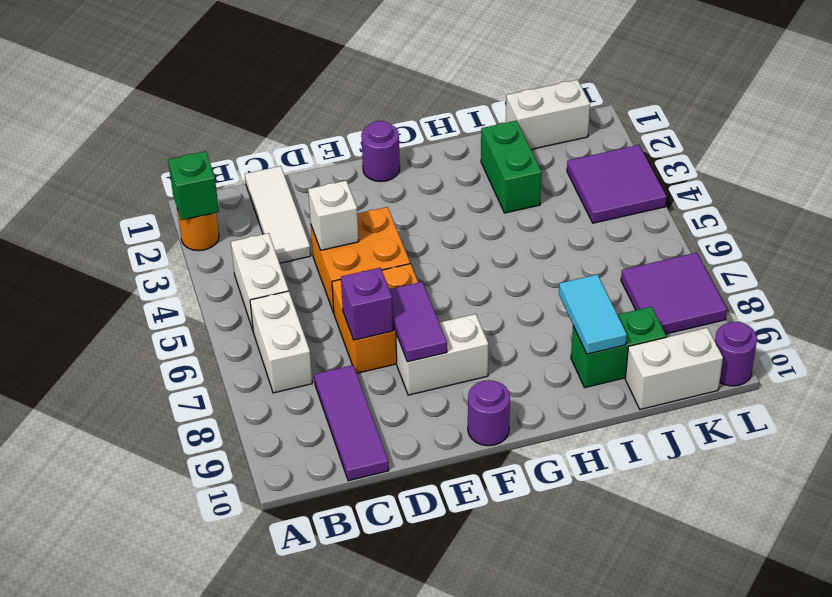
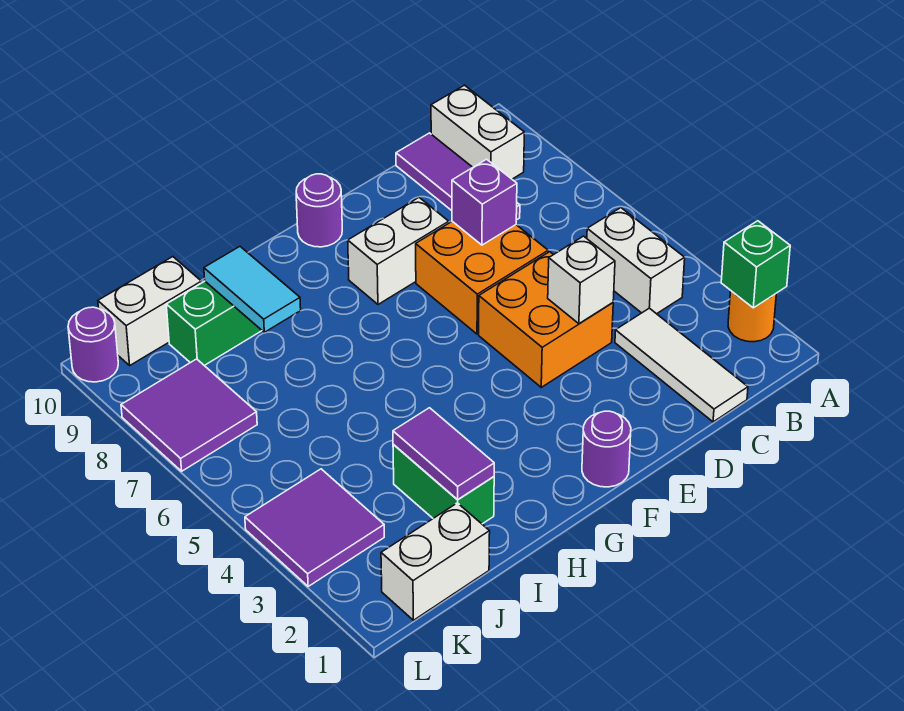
white 1x2 brick [250,291,312,393] -> white 1x2 brick moved to [431,85,524,179]
purple 1x2 tile [389,282,447,362] -> purple 1x2 tile moved to [393,408,494,500]

